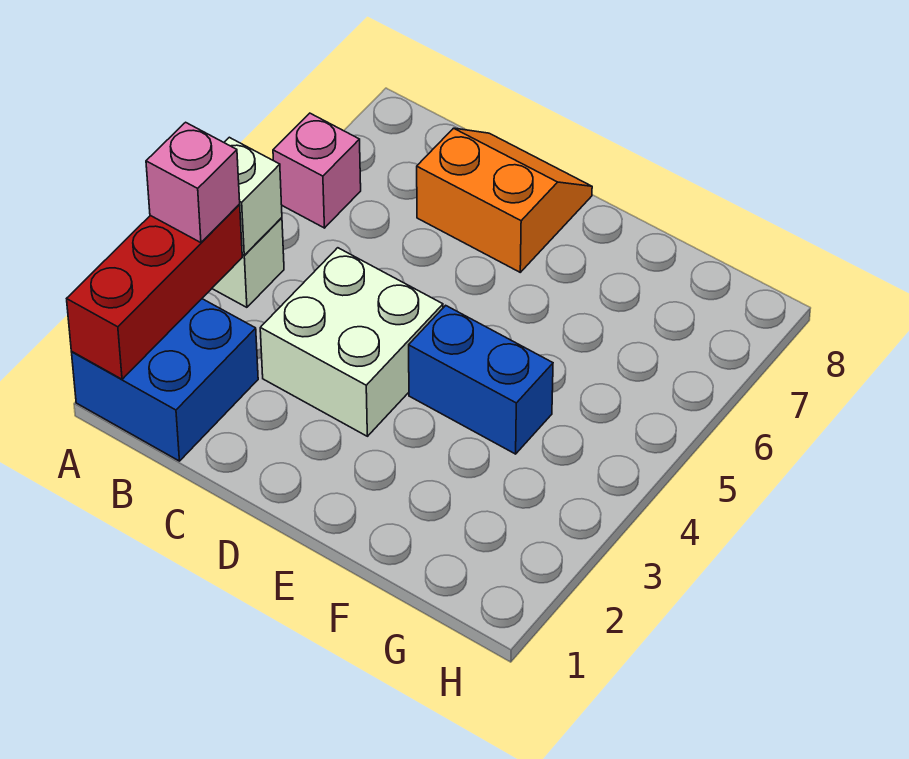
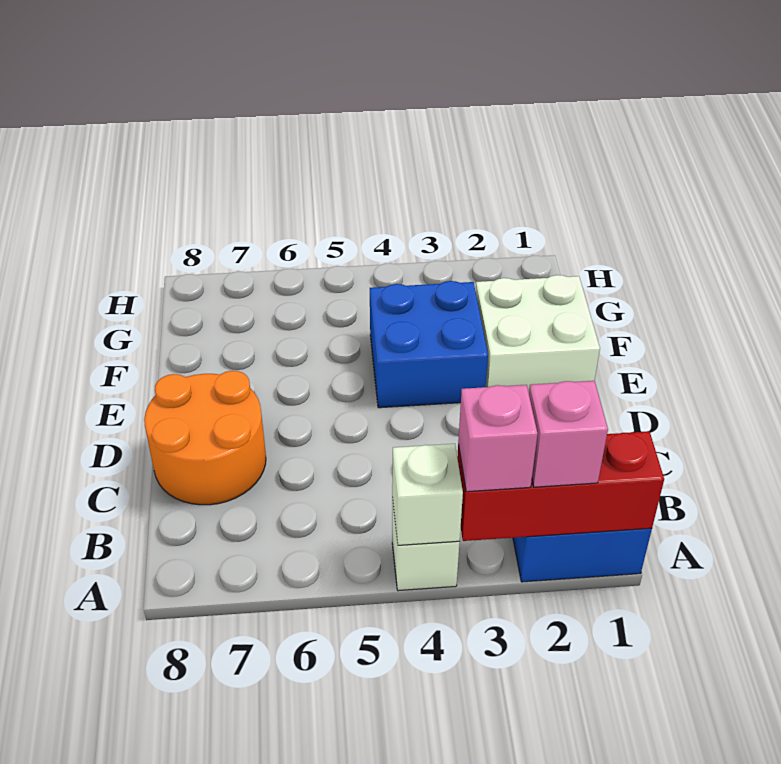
pink 1x1 brick [273,113,361,228] -> pink 1x1 brick moved to [529,381,608,487]
white 2x2 brick [260,248,443,436] -> white 2x2 brick moved to [476,275,600,393]
orange 2x2 slope [417,128,592,272] -> orange 2x2 round brick [144,371,266,505]
blue 1x2 brick [409,305,553,454] -> blue 2x2 brick [370,281,488,408]

